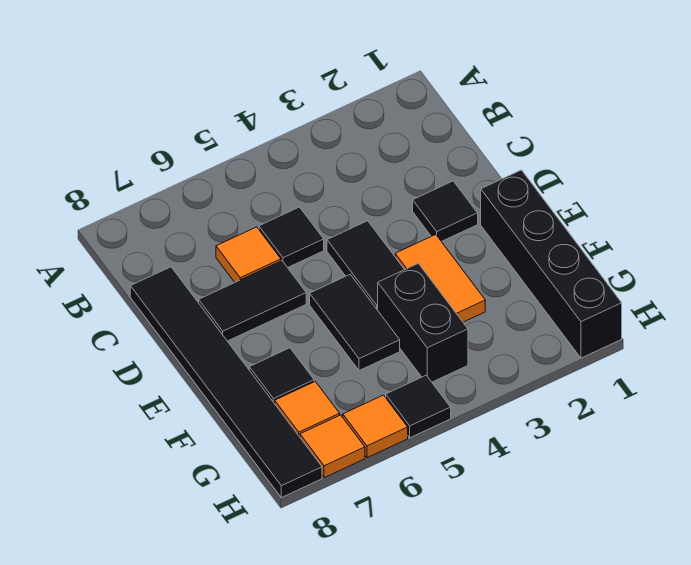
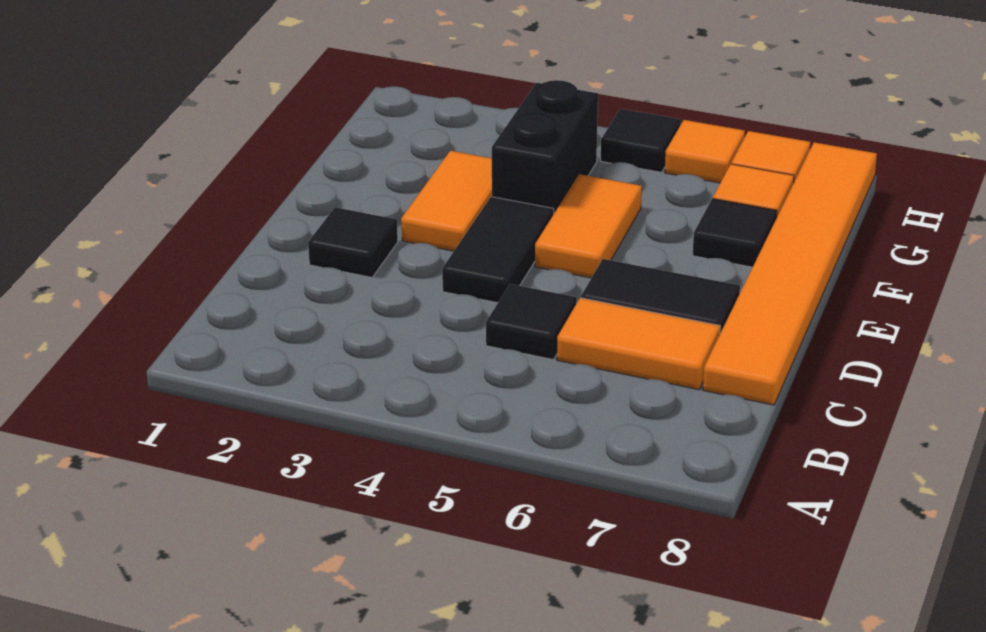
orange 1x1 tile [216,227,281,282] -> orange 1x2 tile [557,298,720,390]
black 1x6 tile [130,267,322,498] -> orange 1x6 tile [703,142,877,405]
black 1x4 brick [481,170,622,358] -> none
black 1x2 tile [310,275,400,371] -> orange 1x2 tile [535,174,642,278]

